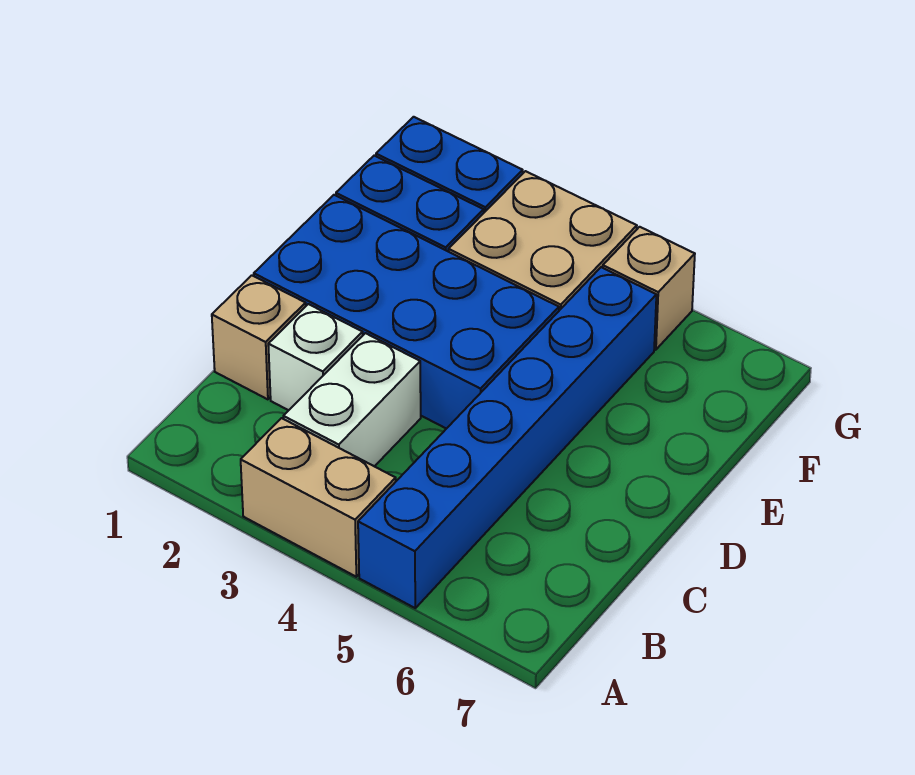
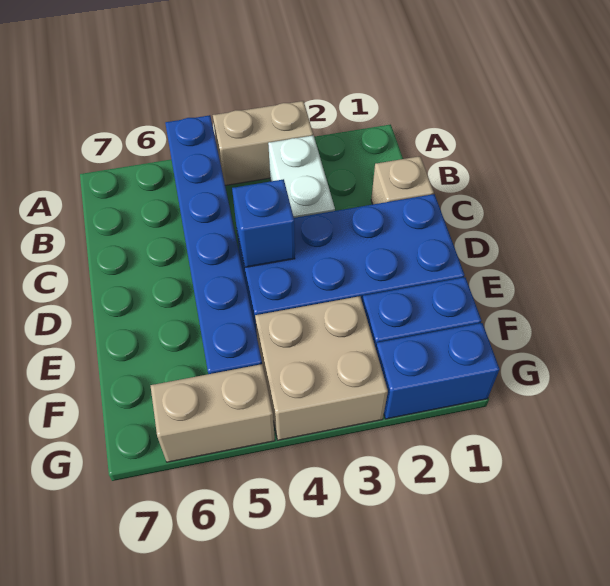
white 1x1 brick [268,304,363,410] -> none
none -> blue 1x1 brick [232,179,295,267]
tan 1x1 brick [603,227,695,350] -> tan 1x2 brick [151,364,275,462]

